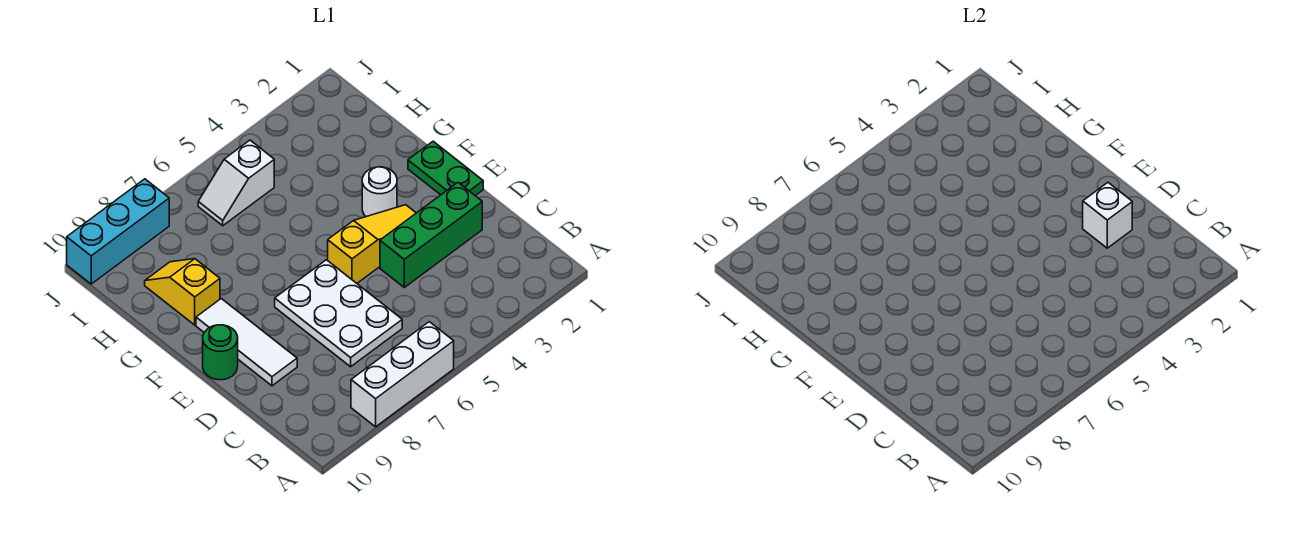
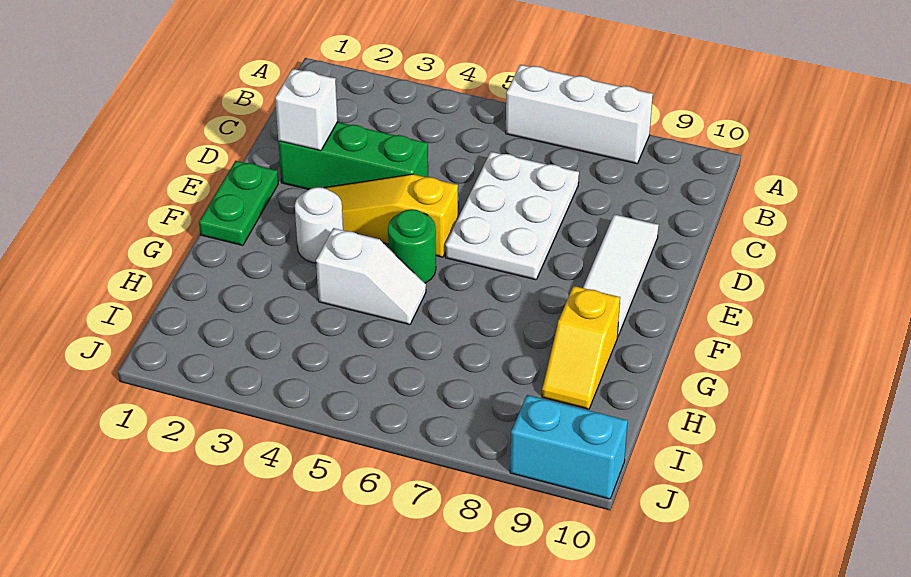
green 1x1 round brick [203,325,238,380] -> green 1x1 round brick moved to [388,209,436,283]
white 1x2 slope [198,140,274,226] -> white 1x2 slope moved to [316,228,426,325]
cyan 1x3 brick [67,179,169,284] -> cyan 1x2 brick [510,395,628,499]

